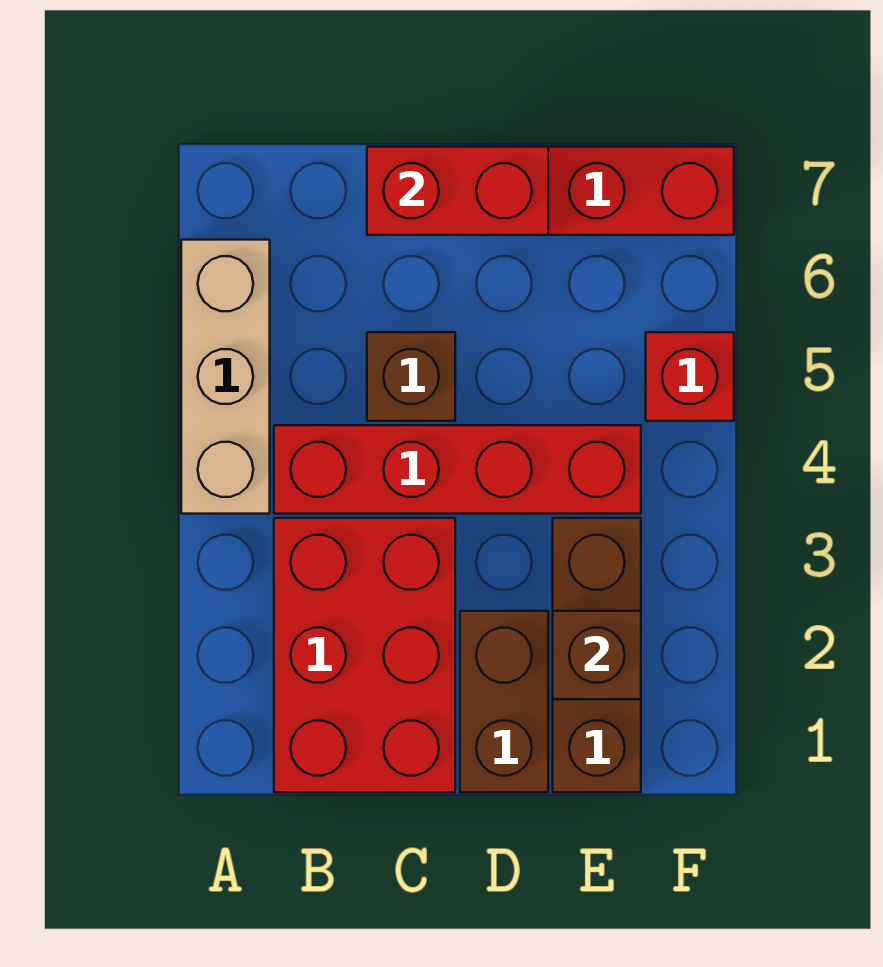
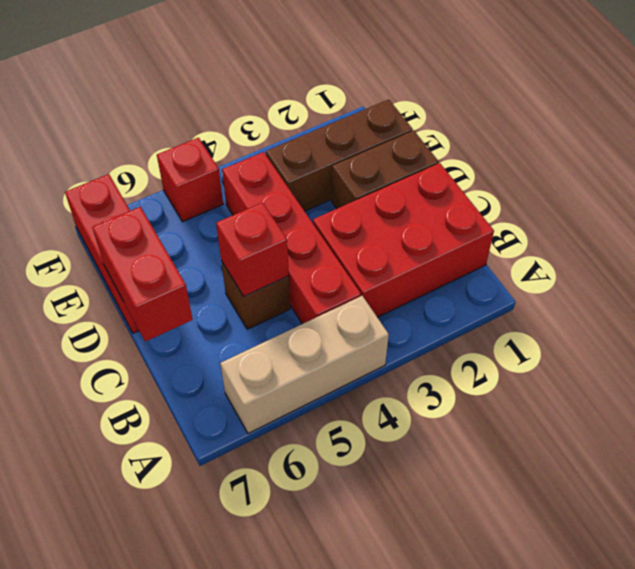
none -> red 1x1 brick [216,203,289,296]
brown 1x1 brick [553,611,641,699] -> none

